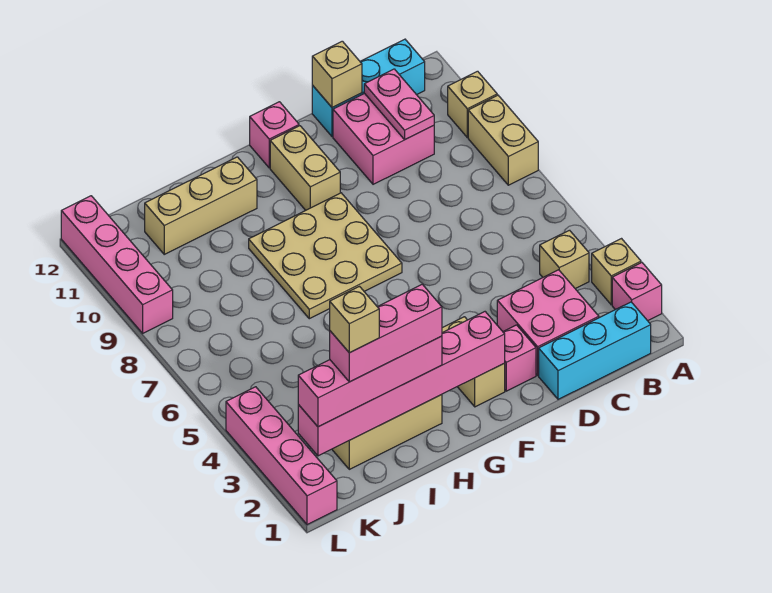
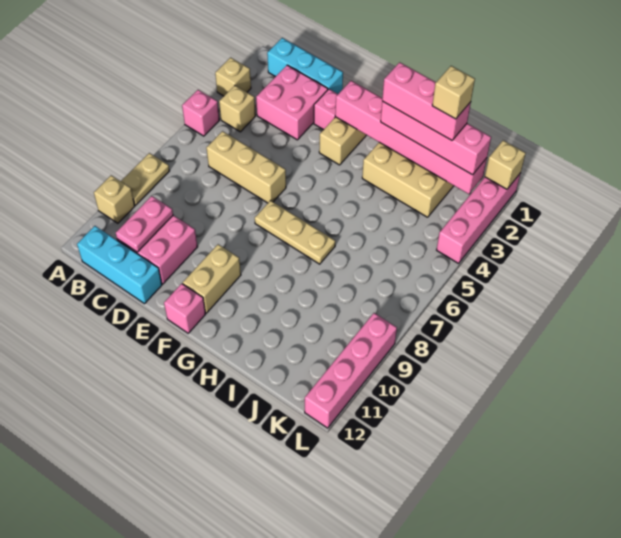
pink 1x1 brick [612,263,662,321] -> pink 1x1 brick moved to [182,90,219,136]
tan 1x2 brick [468,95,538,185] -> tan 1x2 plate [121,153,170,205]
tan 1x1 brick [312,41,362,108] -> tan 1x1 brick moved to [485,140,526,189]
tan 3x3 plate [249,193,402,319] -> tan 1x3 plate [255,200,335,264]
tan 1x3 brick [145,157,257,254] -> tan 1x3 brick moved to [207,131,286,203]

